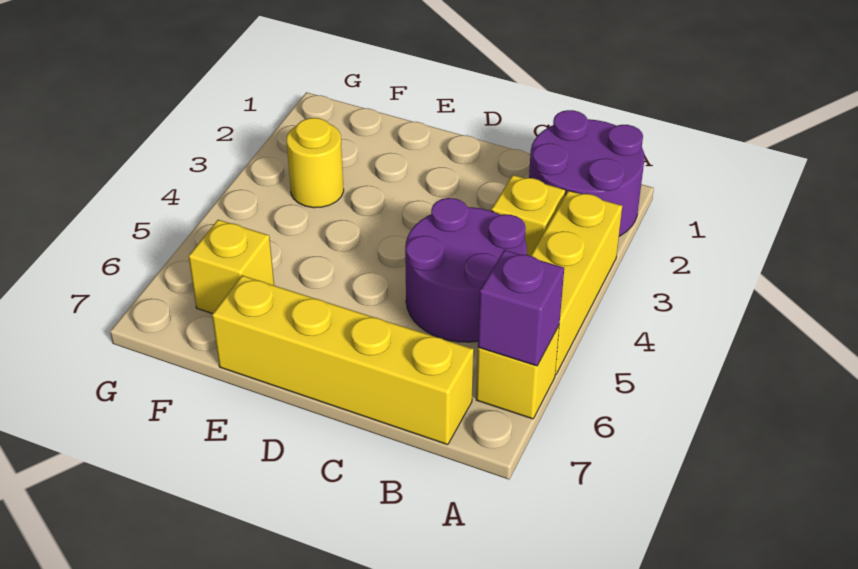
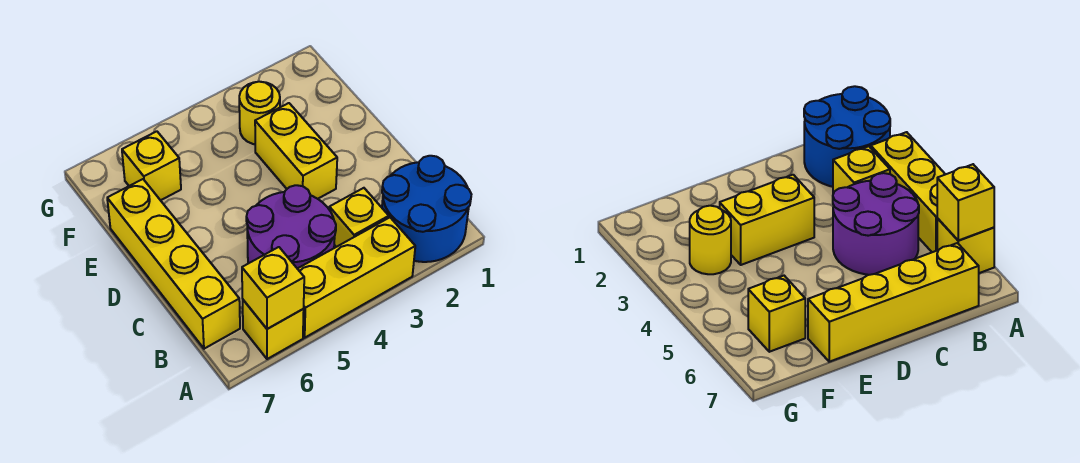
purple 2x2 round brick [529,110,645,236] -> blue 2x2 round brick [382,156,471,262]
purple 1x1 brick [478,250,564,366] -> yellow 1x1 brick [242,247,304,329]
none -> yellow 1x2 brick [255,103,337,199]

